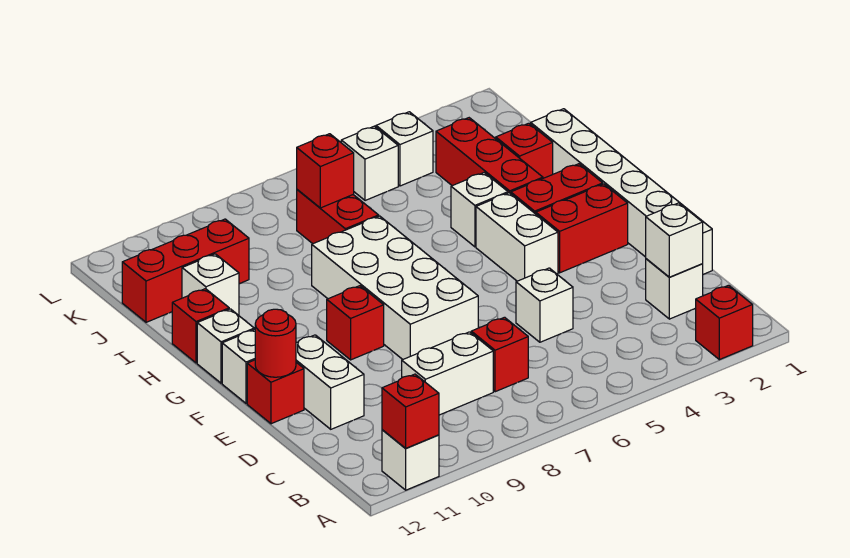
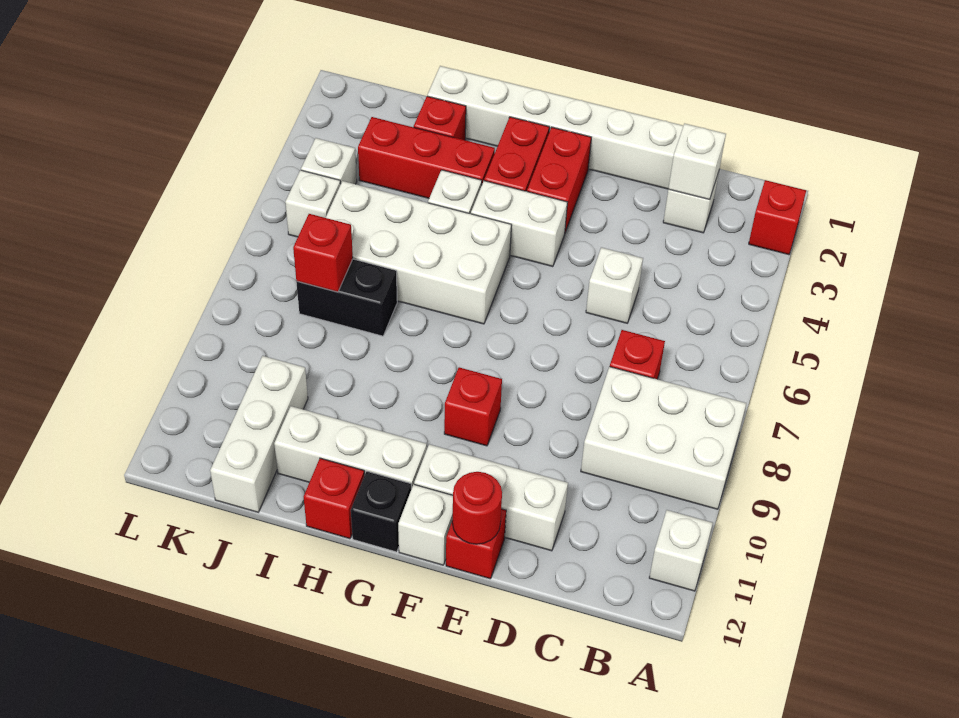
red 1x1 brick [382,374,439,448] -> none
white 1x2 brick [402,332,493,415] -> white 2x3 brick [581,367,746,509]
white 1x2 brick [296,335,364,429] -> white 1x3 brick [414,444,568,551]
white 2x4 brick [312,216,478,359] -> white 2x4 brick moved to [326,181,511,324]
white 1x1 brick [197,309,254,383] -> black 1x1 brick [351,471,411,552]
red 1x2 brick [297,190,379,244] -> black 1x2 brick [296,259,397,336]
white 1x1 brick [182,254,239,315] -> white 1x3 brick [274,406,427,489]
red 1x3 brick [122,219,249,322] -> white 1x3 brick [210,356,308,512]

